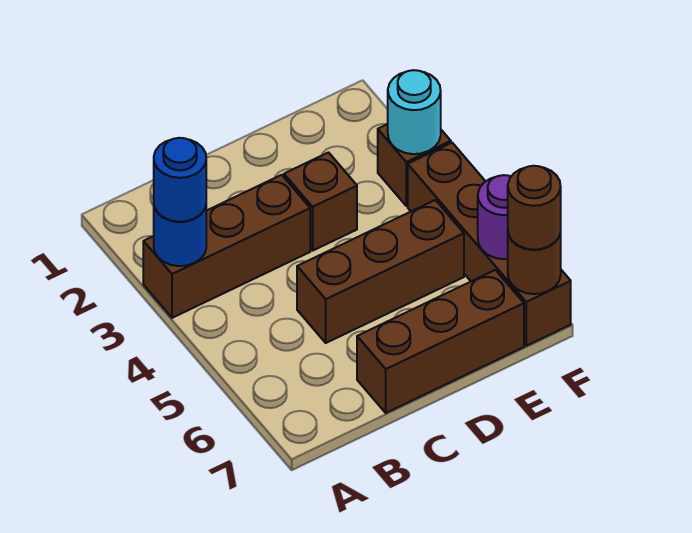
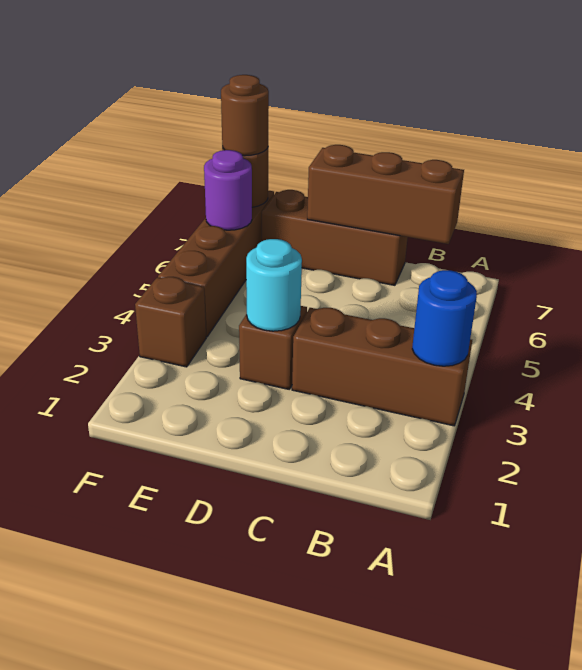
blue 1x1 round brick [154,138,206,222] -> none
brown 1x3 brick [297,200,464,343] -> brown 1x3 brick moved to [307,145,464,244]
cyan 1x1 round brick [388,70,441,154] -> cyan 1x1 round brick moved to [246,239,302,331]

